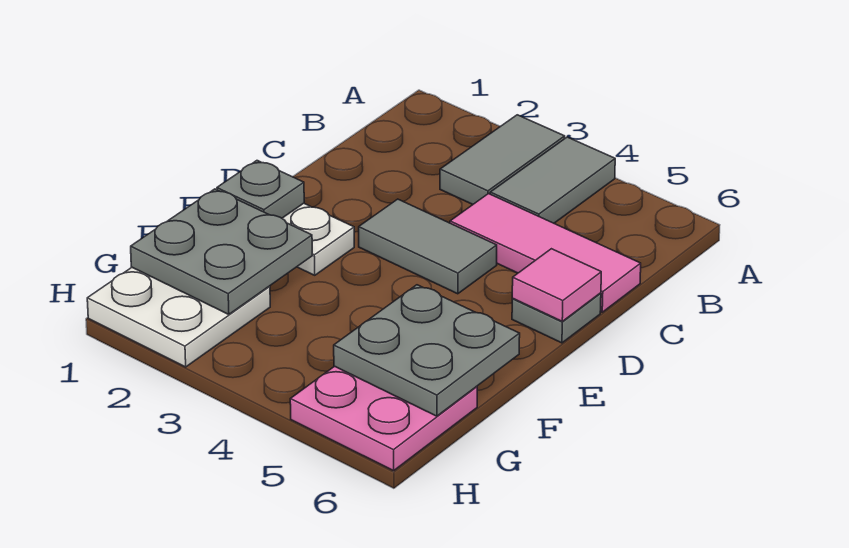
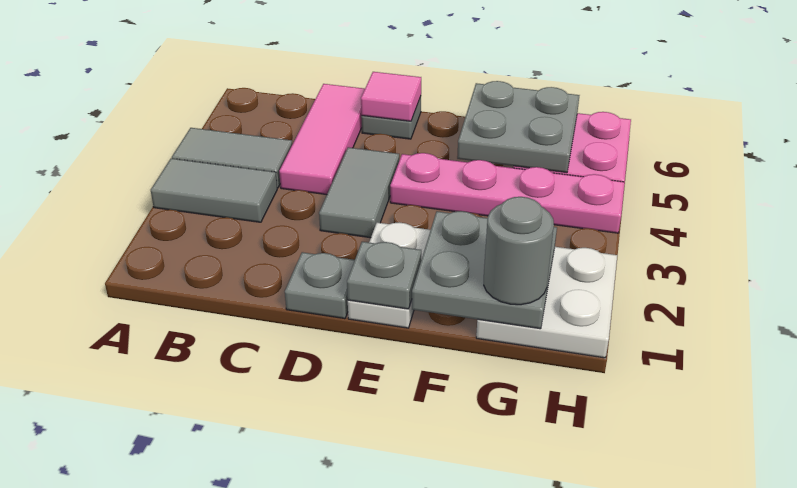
none -> grey 1x1 plate [285,252,355,319]
none -> pink 1x4 plate [390,153,625,233]
none -> grey 1x1 round brick [484,197,554,305]

